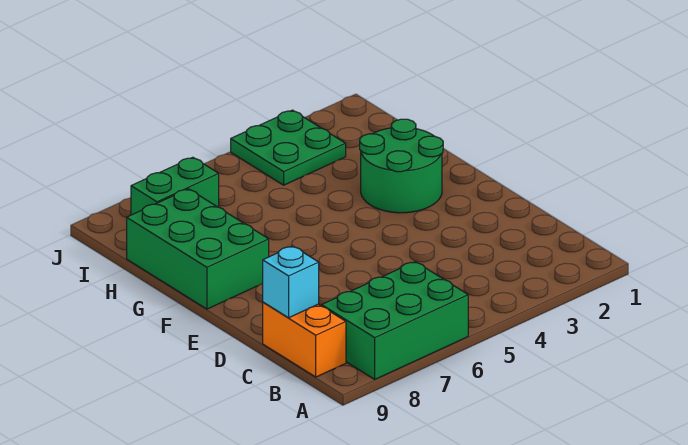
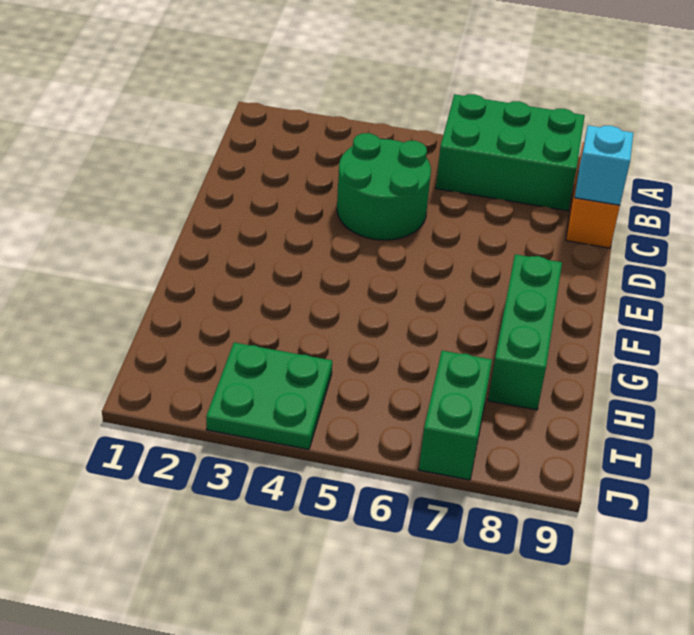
green 2x2 round brick [360,119,443,213] -> green 2x2 round brick moved to [337,133,431,240]
green 2x3 brick [127,189,269,309] -> green 1x3 brick [488,254,562,410]
green 1x2 brick [131,157,219,215] -> green 1x2 brick turned to [419,351,492,480]

